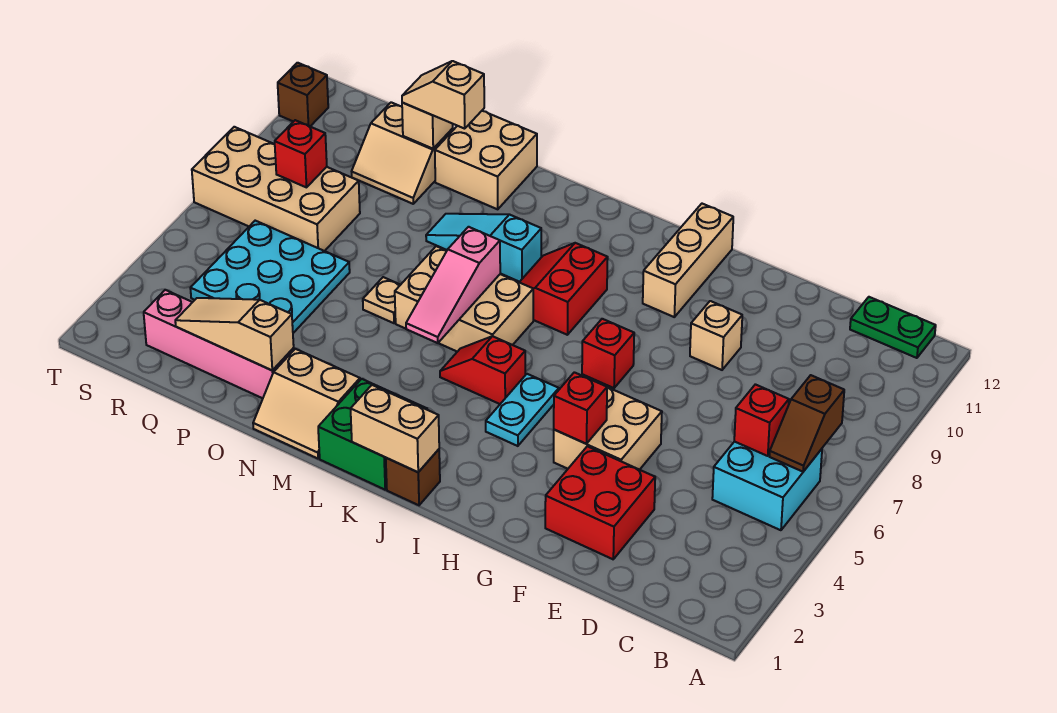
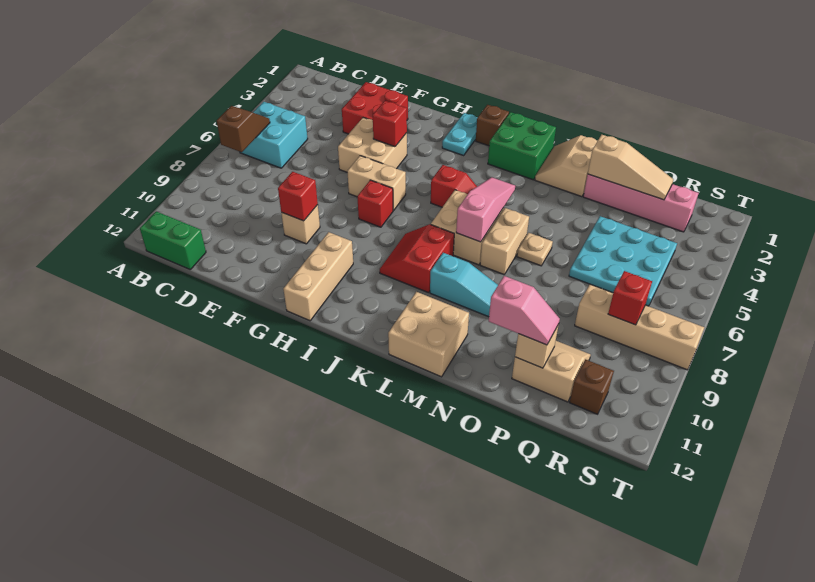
green 1x2 plate [850,297,936,358] -> green 1x2 brick [140,211,206,269]
red 1x1 brick [734,384,789,456] -> red 1x1 brick moved to [278,172,318,221]
cyan 1x2 plate [486,374,559,446] -> cyan 1x2 plate moved to [442,113,478,155]
tan 1x2 brick [351,385,439,472] -> tan 1x2 brick moved to [347,156,406,210]
red 2x2 slope [519,243,608,335] -> red 2x2 slope turned to [380,224,454,293]
tan 2x2 slope [253,349,360,459] -> tan 2x2 slope turned to [535,135,597,197]
tan 2x2 brick [435,111,537,209] -> tan 2x2 brick moved to [388,292,469,377]
tan 1x2 slope [402,61,484,129] -> pink 1x2 slope [489,276,560,345]
tan 2x4 brick [192,127,360,251] -> tan 1x4 brick [575,285,704,370]
brown 1x1 brick [278,63,328,126] -> brown 1x1 brick moved to [569,359,614,414]

